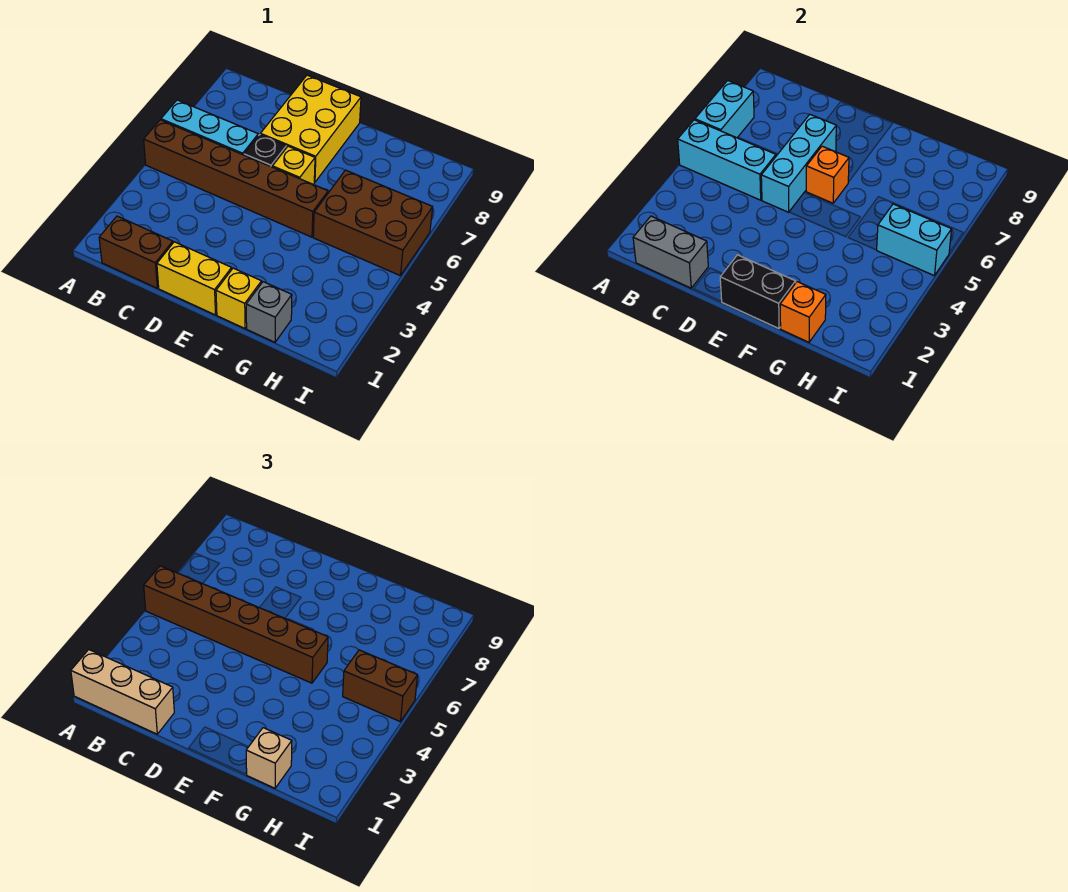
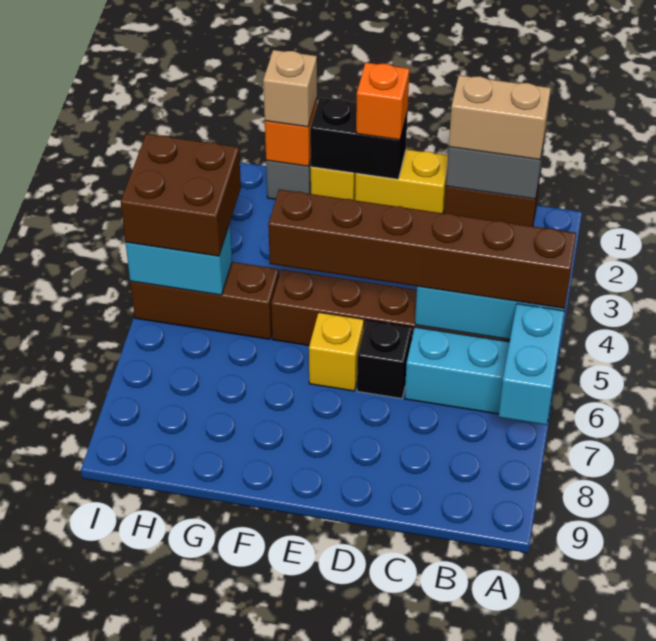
tan 1x3 brick [71,650,174,734] -> tan 1x2 brick [449,75,551,160]
cyan 1x3 brick [761,114,836,212] -> none
yellow 2x3 brick [260,75,361,182] -> none
orange 1x1 brick [806,146,849,203] -> orange 1x1 brick moved to [356,63,409,140]
brown 2x3 brick [313,170,433,276] -> brown 1x3 brick [130,262,279,339]
brown 1x2 brick [343,650,418,722] -> brown 2x2 brick [121,134,241,256]

